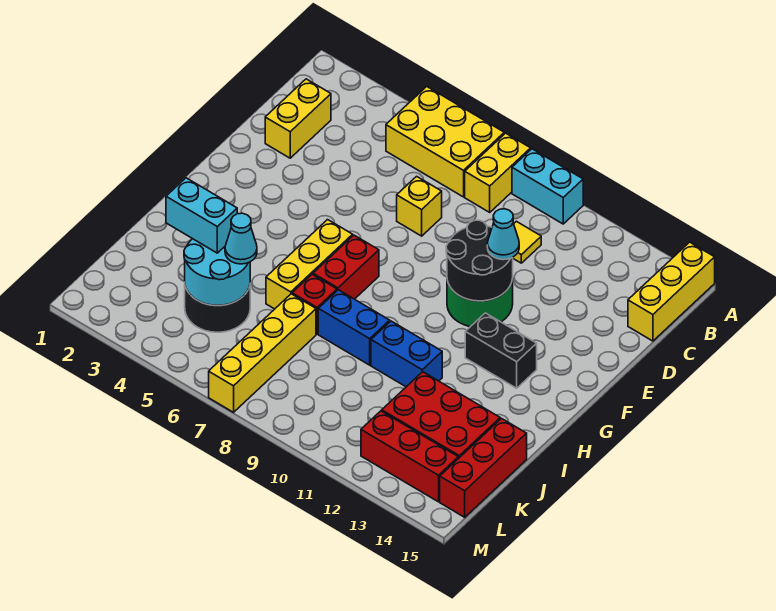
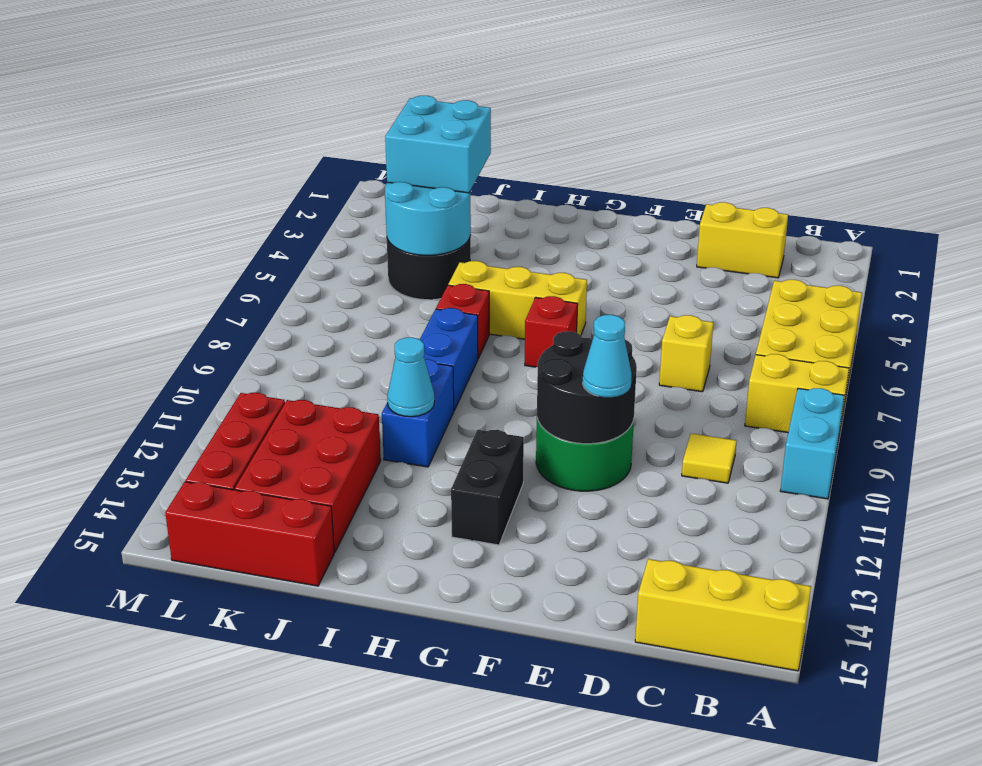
red 1x2 brick [313,235,379,299] -> red 1x1 brick [525,296,578,367]
cyan 1x2 brick [166,178,237,253] -> cyan 2x2 brick [385,96,491,193]
cyan 1x1 cone [225,213,257,264] -> cyan 1x1 cone moved to [387,337,435,417]
yellow 1x4 brick [209,294,316,412] -> none

